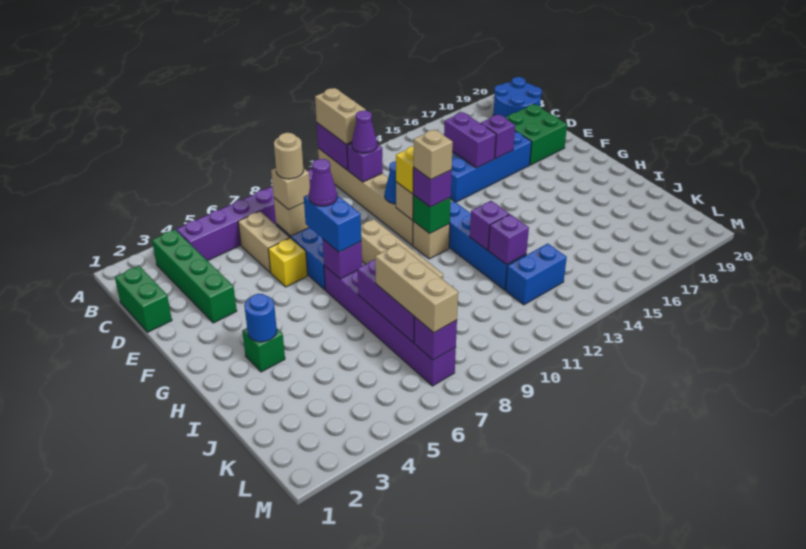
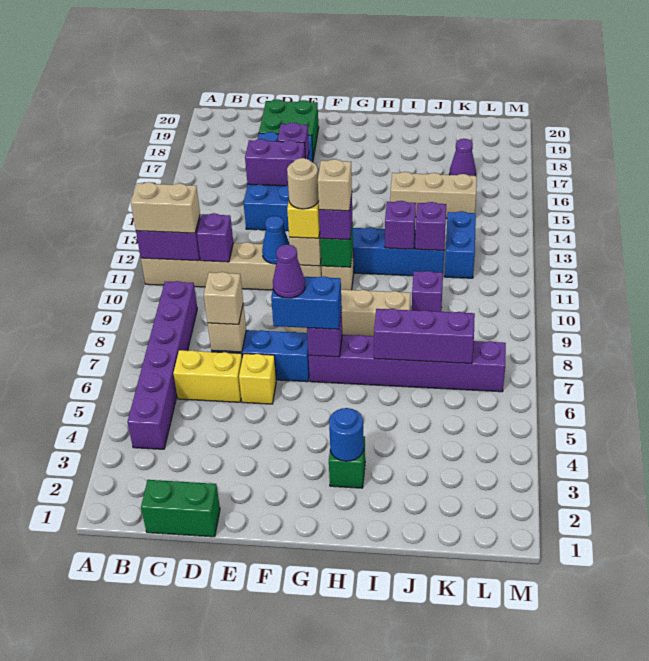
green 1x4 brick [152,230,237,323] -> none
blue 2x2 round brick [493,77,542,117] -> none
tan 1x2 brick [238,211,290,273] -> yellow 1x2 brick [173,350,242,402]
purple 1x1 cone [352,110,377,153] -> purple 1x1 cone moved to [449,139,476,176]
tan 1x1 round brick [274,133,304,179] -> tan 1x1 round brick moved to [287,158,319,209]
tan 1x3 brick [375,244,458,333] -> tan 1x3 brick moved to [390,172,477,219]
purple 1x1 brick [414,317,457,360] -> purple 1x1 brick moved to [412,271,443,312]

